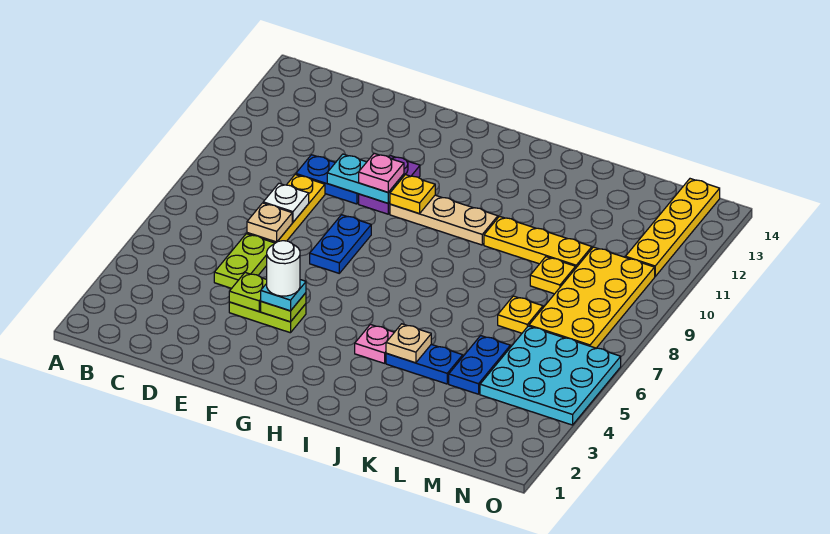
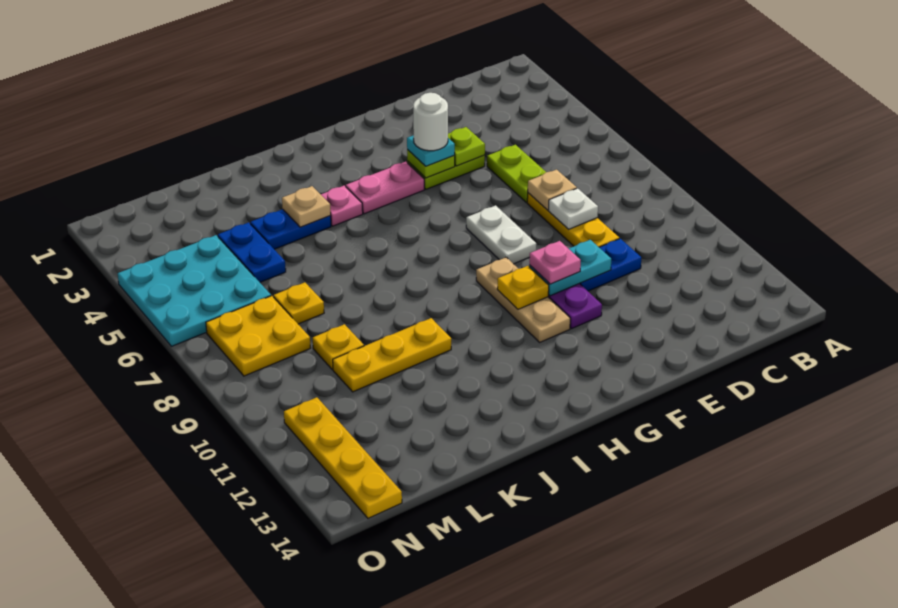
blue 1x2 plate [310,215,371,273] -> white 1x2 plate [466,205,536,264]
none -> pink 1x2 plate [345,162,424,214]
tan 1x3 plate [390,195,498,245] -> tan 1x3 plate turned to [476,257,570,342]
yellow 2x4 plate [529,247,655,348] -> yellow 2x2 plate [206,296,310,376]

